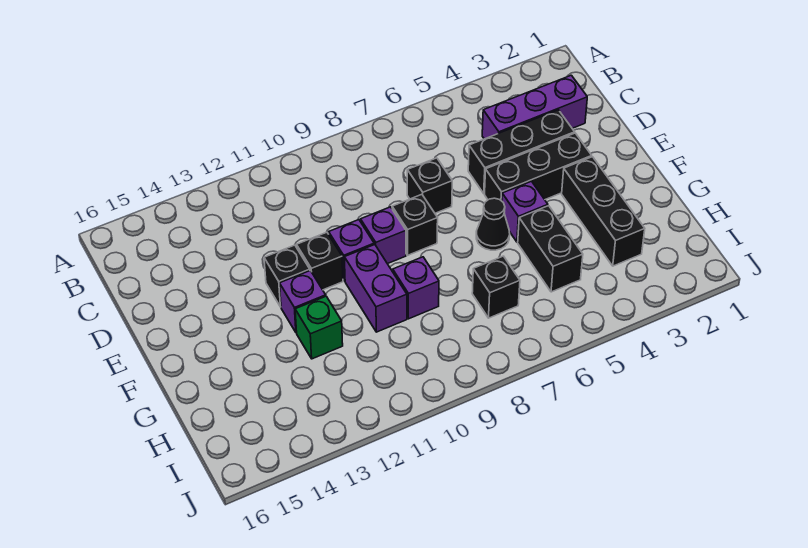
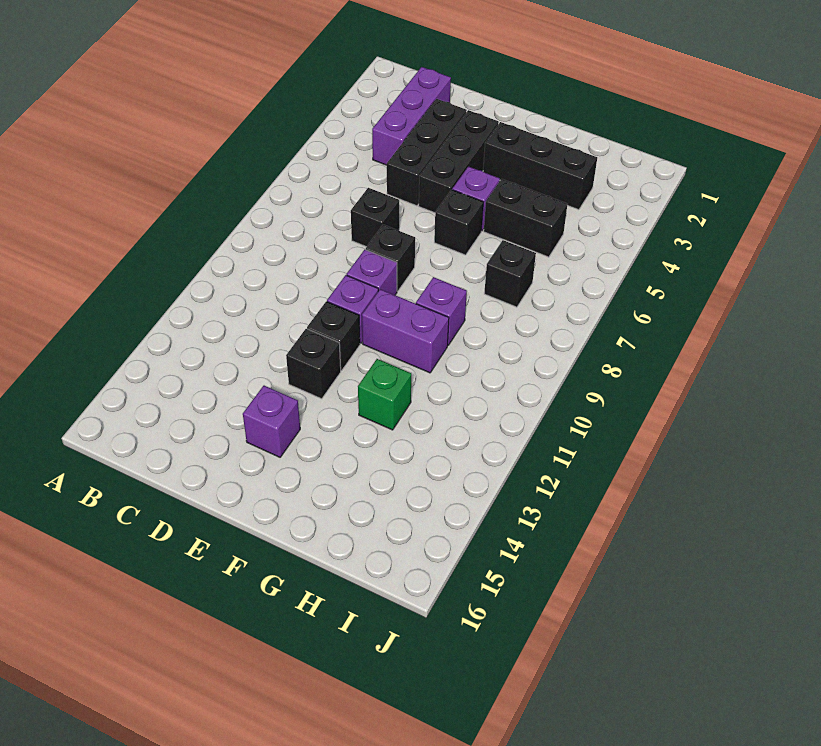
black 1x1 cone [476,198,510,250] -> black 1x1 brick [434,190,483,255]
purple 1x1 brick [280,271,326,333] -> purple 1x1 brick moved to [243,386,300,457]

